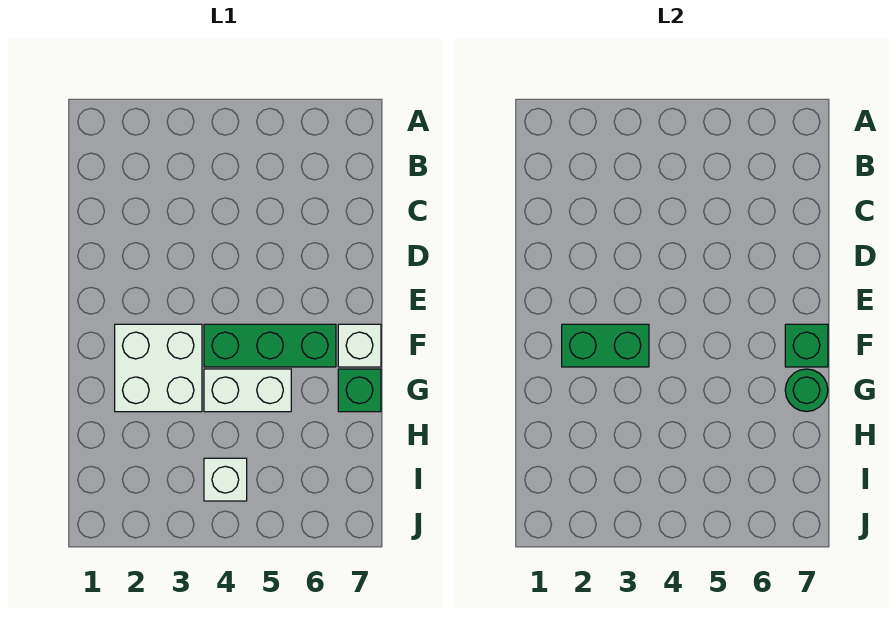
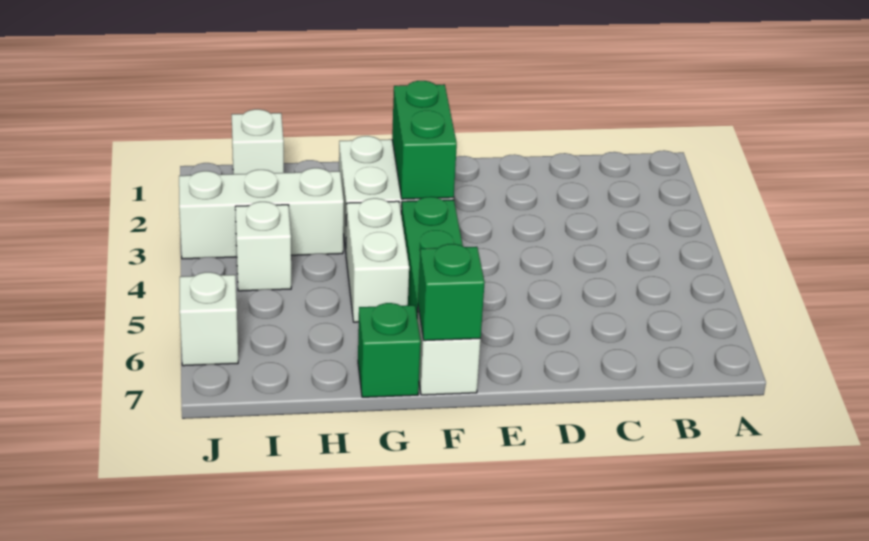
green 1x1 round brick [785,369,828,412] -> none
none -> white 1x3 brick [179,168,344,259]
none -> white 1x1 brick [232,109,284,174]
none -> white 1x1 brick [180,272,238,366]

